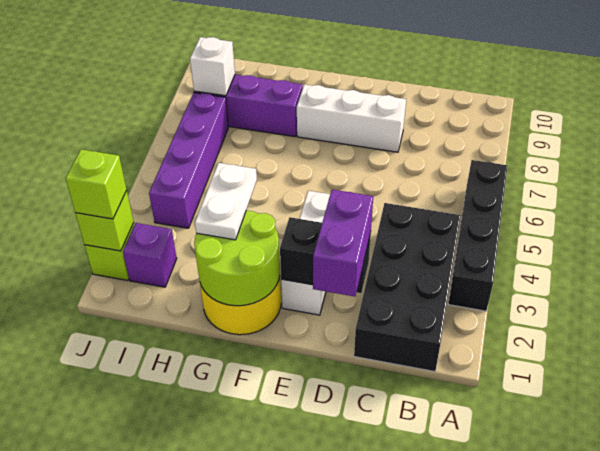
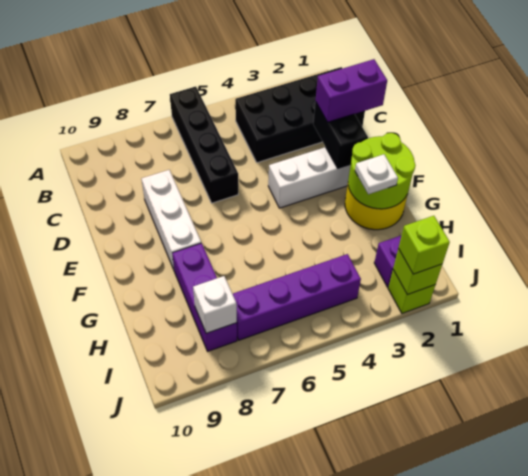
black 1x4 brick [448,160,507,311] -> black 1x4 brick turned to [170,86,238,203]
white 1x2 plate [195,163,257,240] -> white 1x1 plate [355,154,398,194]

